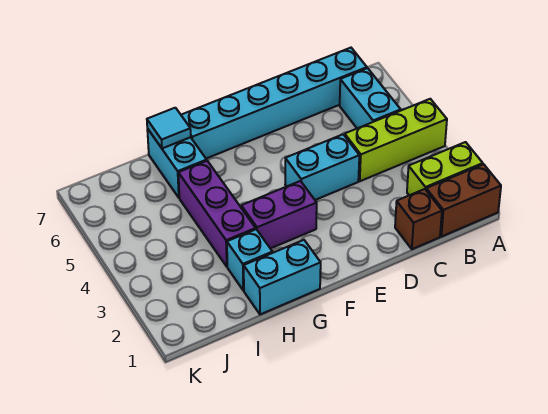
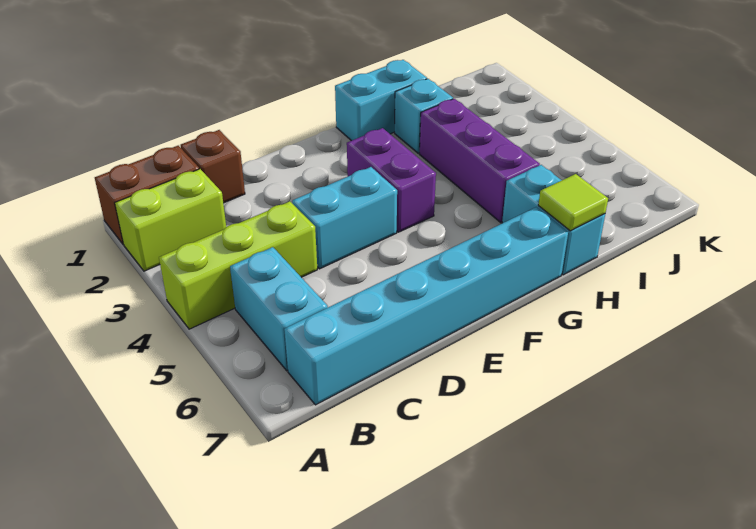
purple 1x2 brick [241,181,317,249] -> purple 1x2 brick turned to [347,128,436,232]
cyan 1x1 tile [147,108,191,148] -> lime 1x1 tile [538,174,608,231]

